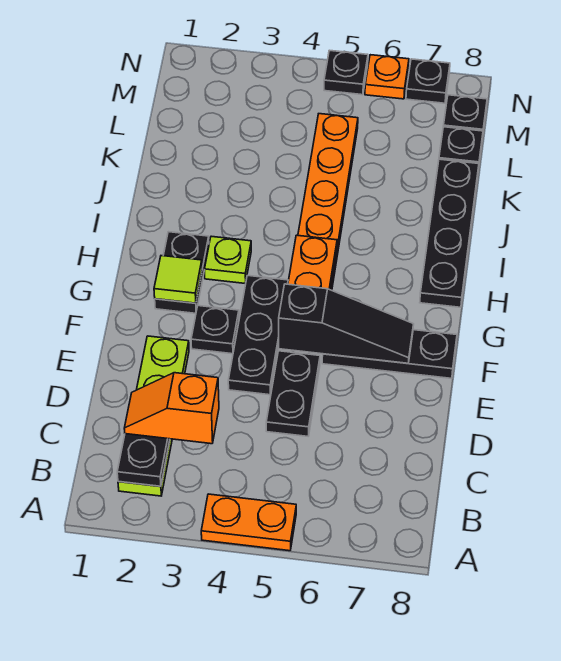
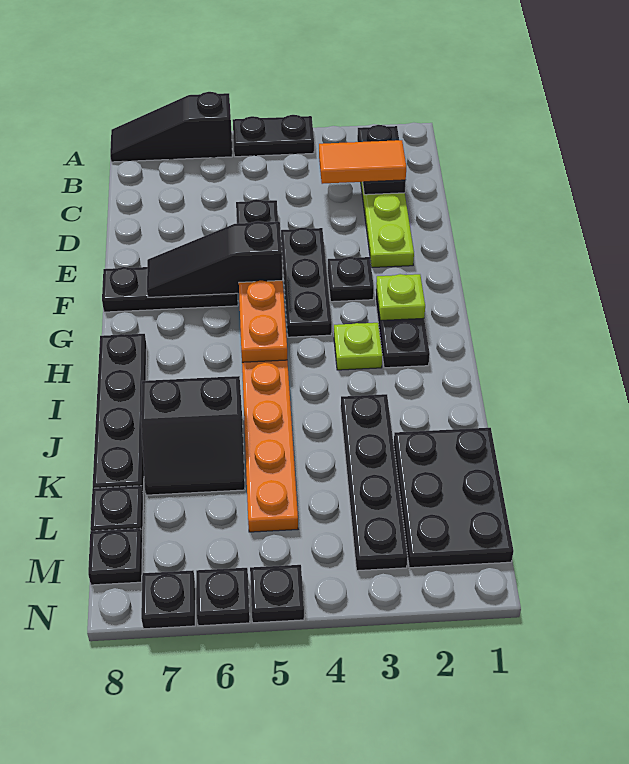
orange 1x2 plate [201,494,296,551] -> black 1x2 plate [233,115,314,157]
none -> black 1x3 slope [110,92,232,162]
orange 1x2 slope [124,373,219,444] -> orange 1x2 tile [319,140,406,184]
lime 1x1 tile [154,256,202,303] -> lime 1x1 plate [376,274,425,320]
none -> black 1x4 plate [341,394,408,571]
none -> black 2x2 slope [141,376,245,495]
none -> black 2x3 plate [394,428,514,568]
orange 1x1 plate [365,55,409,99] -> black 1x1 plate [196,568,250,626]

